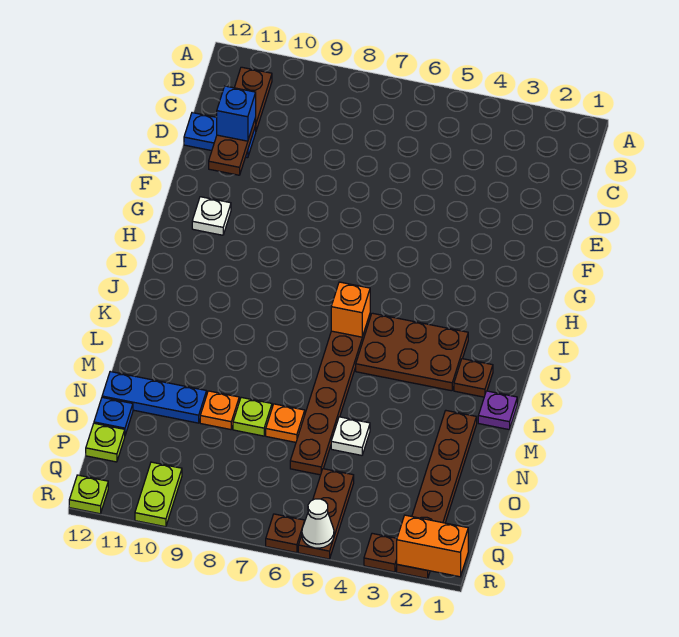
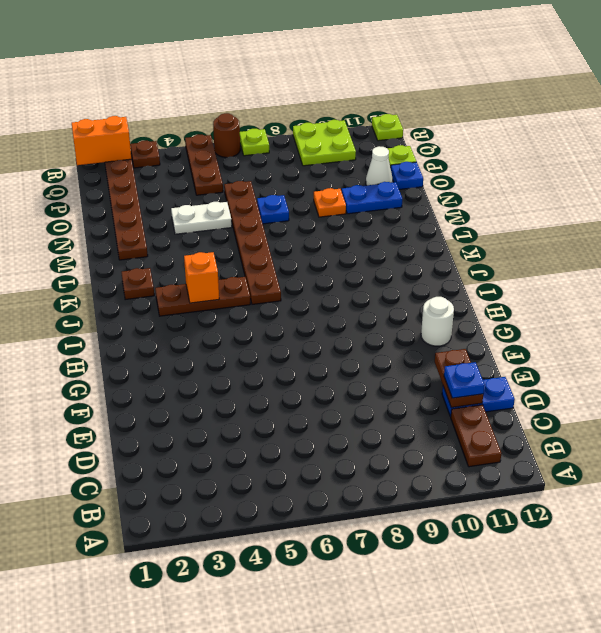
blue 1x1 brick [217,86,256,141] -> blue 1x1 plate [444,362,485,398]
white 1x1 plate [192,197,231,235] -> white 1x1 round brick [421,297,454,346]
brown 2x3 plate [356,313,468,391] -> brown 1x3 plate [155,277,250,316]
orange 1x1 brick [331,282,370,337] -> orange 1x1 brick moved to [184,252,219,303]
purple 1x1 plate [478,391,517,429] -> none
white 1x1 plate [331,417,370,455] -> white 1x2 plate [171,202,232,234]
orange 1x1 plate [266,404,305,442] -> blue 1x1 plate [257,195,289,224]
lime 1x1 plate [233,397,272,436] -> lime 1x1 plate moved to [240,129,269,156]
blue 1x3 plate [102,372,207,423] -> blue 1x2 plate [342,182,402,214]
lime 1x2 plate [135,462,182,527] -> lime 2x2 plate [293,120,356,166]
white 1x1 cone [302,499,334,548] -> white 1x1 cone moved to [366,146,393,185]
brown 1x1 plate [266,514,305,553] -> brown 1x1 round brick [213,113,240,157]

